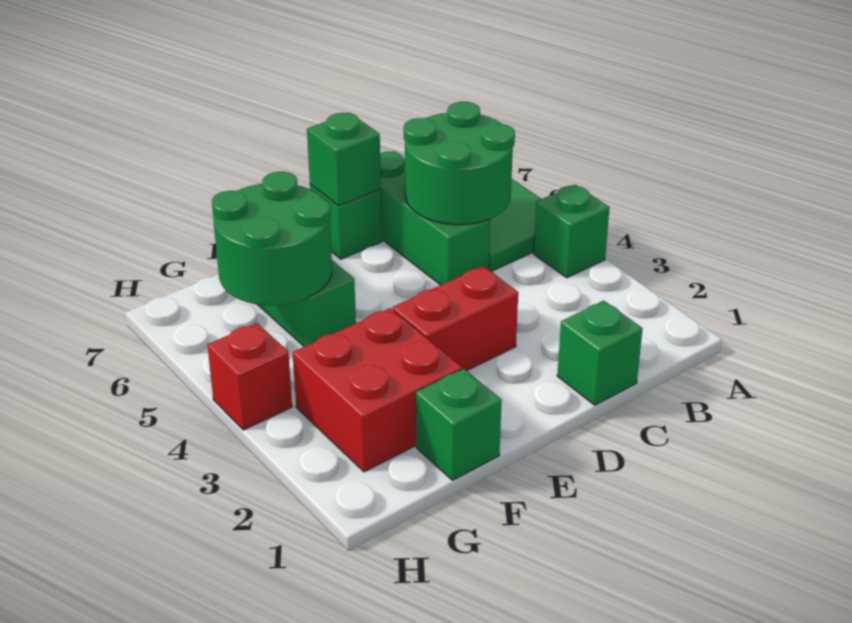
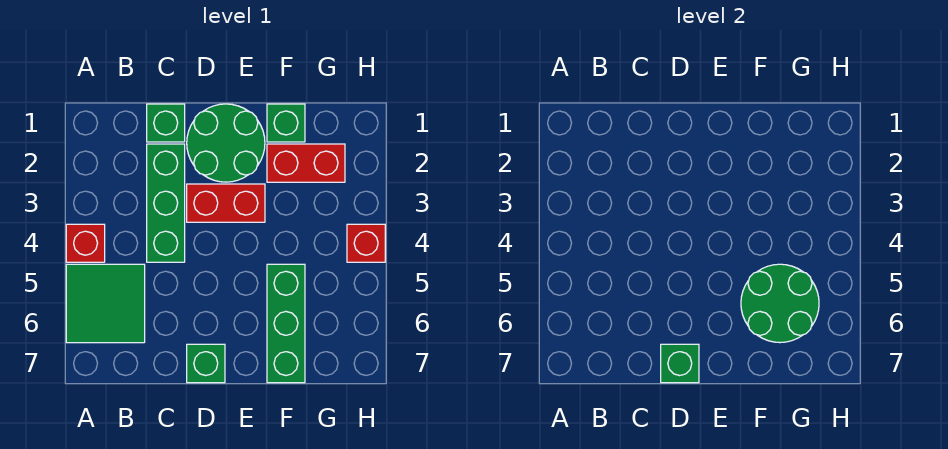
green 1x1 brick [534,185,610,278] -> red 1x1 brick [66,224,105,262]
green 2x2 round brick [404,102,515,225] -> green 2x2 round brick moved to [187,104,265,182]
green 1x3 brick [380,151,490,285] -> green 1x3 brick moved to [147,144,185,262]
red 2x2 brick [293,308,462,472] -> red 1x2 brick [267,144,345,182]

